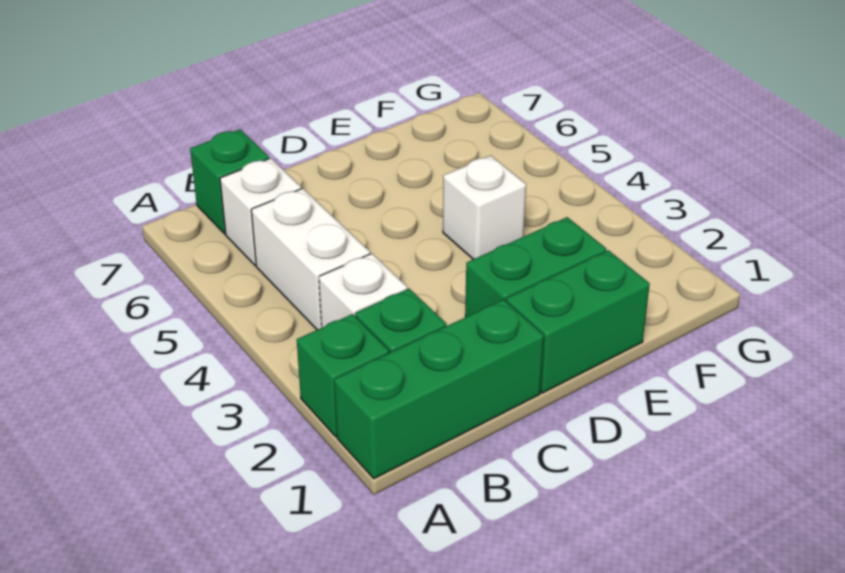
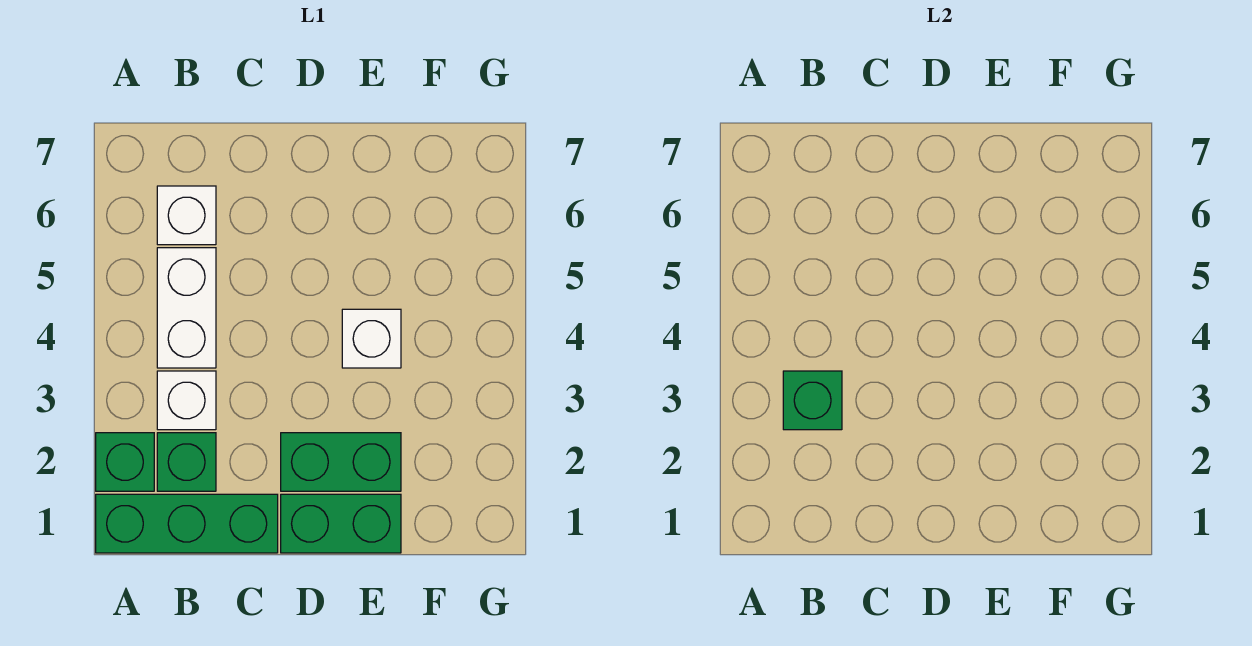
green 1x1 brick [190,130,269,234] -> green 1x1 brick moved to [783,371,842,430]

